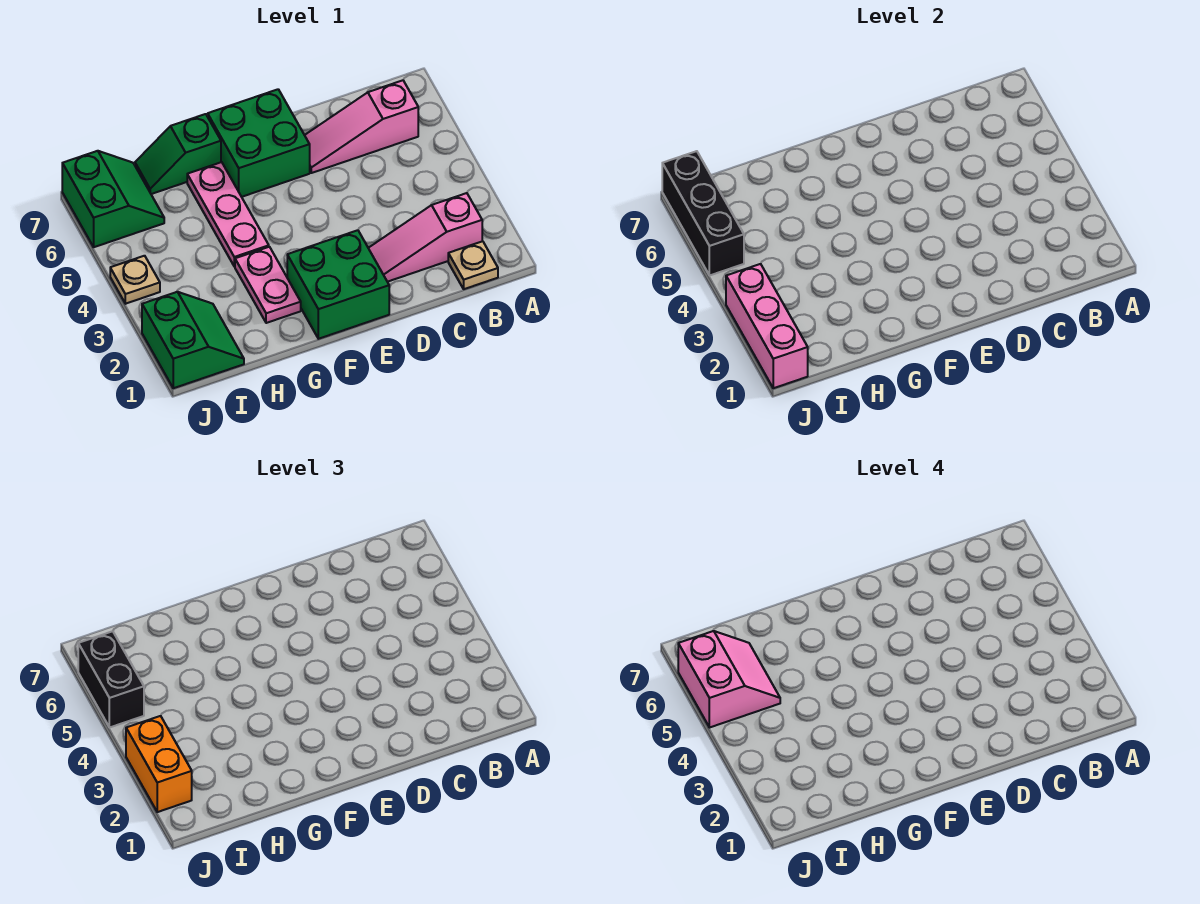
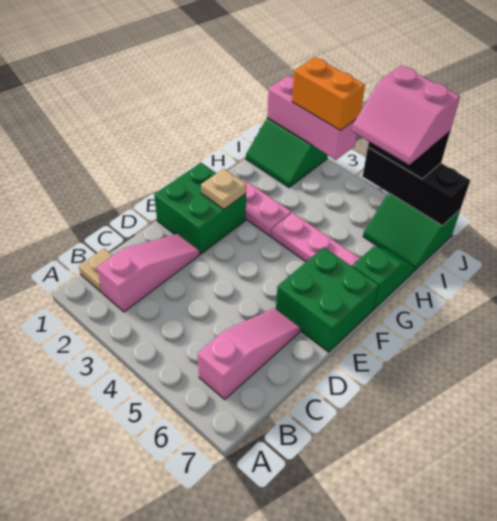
tan 1x1 plate [110,256,160,304] -> tan 1x1 plate moved to [201,169,246,209]

